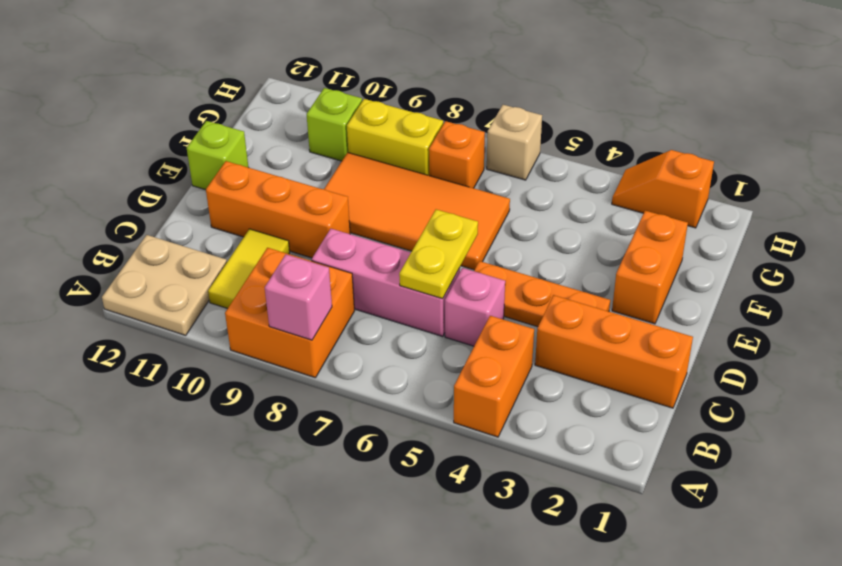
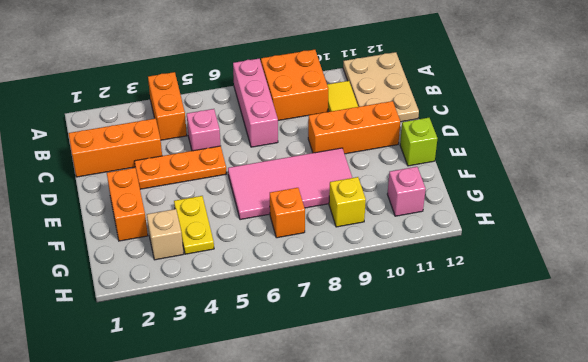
pink 1x1 brick [265,254,332,340] -> pink 1x1 brick moved to [387,167,426,216]
tan 2x2 plate [102,235,227,335] -> tan 2x3 plate [343,52,419,122]
pink 1x3 brick [312,229,460,337] -> pink 1x3 brick turned to [233,59,278,147]
yellow 1x2 plate [399,209,478,299] -> yellow 1x2 plate moved to [174,196,214,254]
orange 2x4 tile [324,153,510,270] -> pink 2x4 tile [228,148,352,220]
yellow 1x2 brick [347,99,443,175] -> yellow 1x1 brick [329,177,366,227]
lime 1x1 brick [307,88,362,161] -> none
orange 1x2 slope [612,150,714,228] -> none
tan 1x1 brick [487,105,542,180] -> tan 1x1 brick moved to [147,209,184,260]

